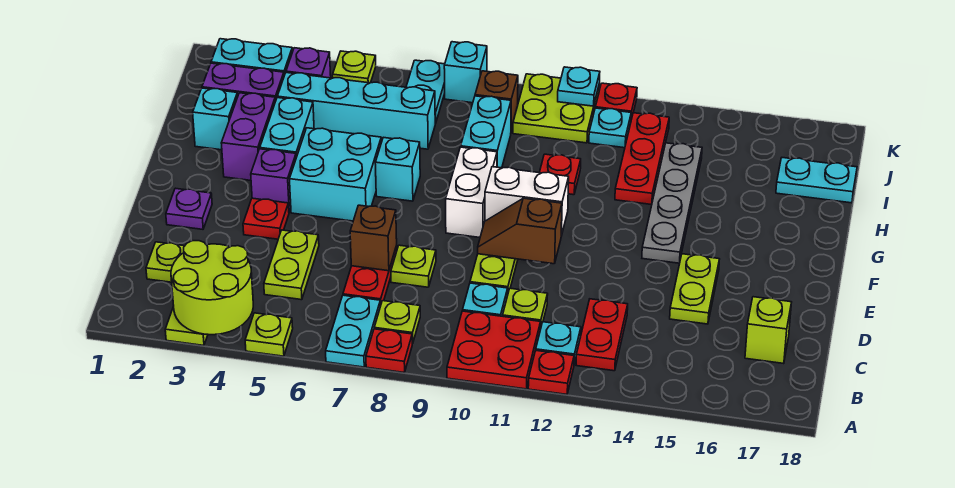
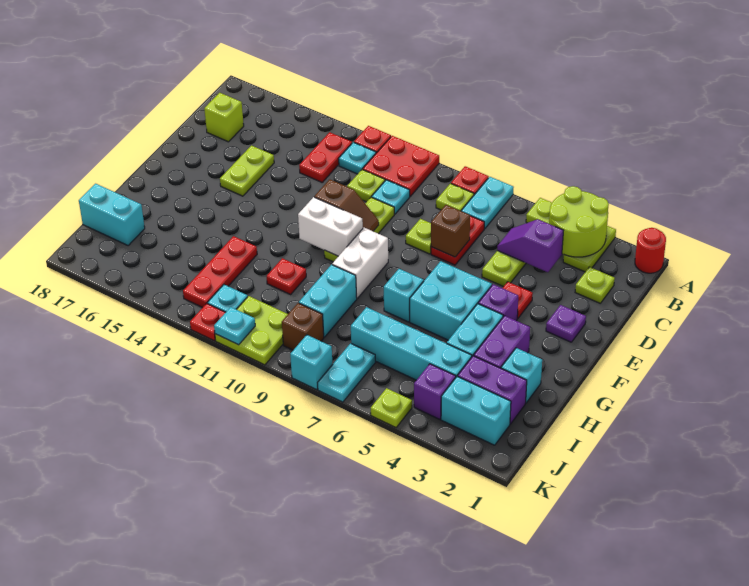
none -> red 1x1 round brick [635,228,666,273]
none -> purple 1x2 slope [497,219,563,272]
grey 1x4 plate [642,143,702,263] -> none
cyan 1x2 plate [776,158,857,203] -> cyan 1x2 brick [79,184,145,246]

